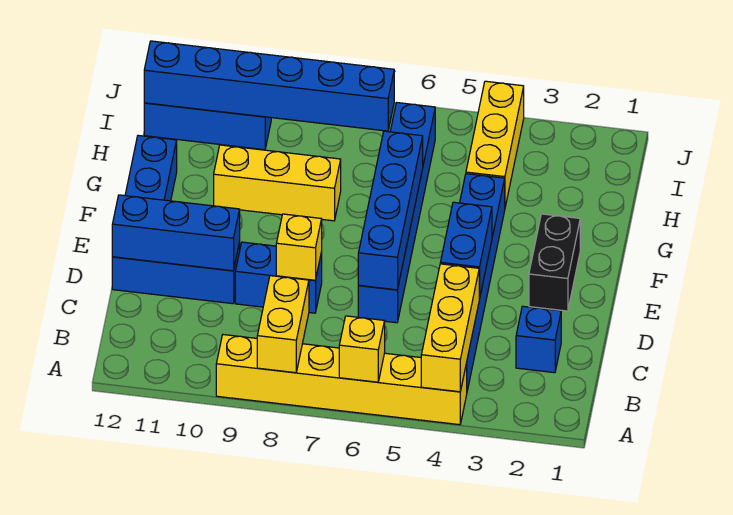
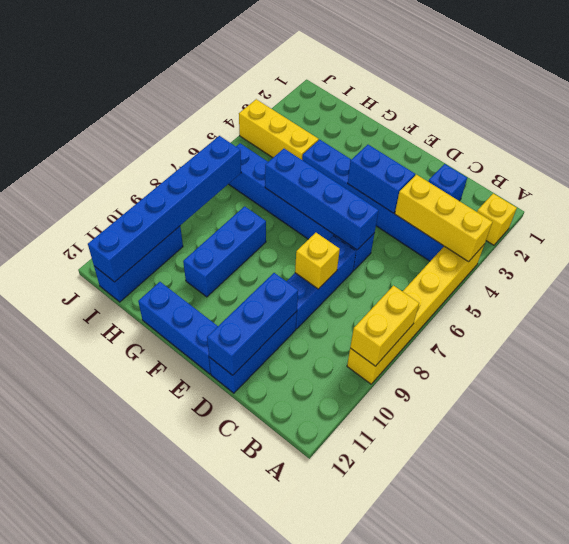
yellow 1x1 brick [339,316,385,382] -> yellow 1x1 brick moved to [477,193,517,245]
yellow 1x2 brick [257,276,309,373] -> yellow 1x2 brick turned to [350,286,419,366]
blue 1x2 brick [235,242,322,313] -> blue 1x3 brick [287,236,356,329]
black 1x2 brick [529,214,580,311] -> none
yellow 1x3 brick [214,145,341,221] -> blue 1x3 brick [183,206,266,297]

